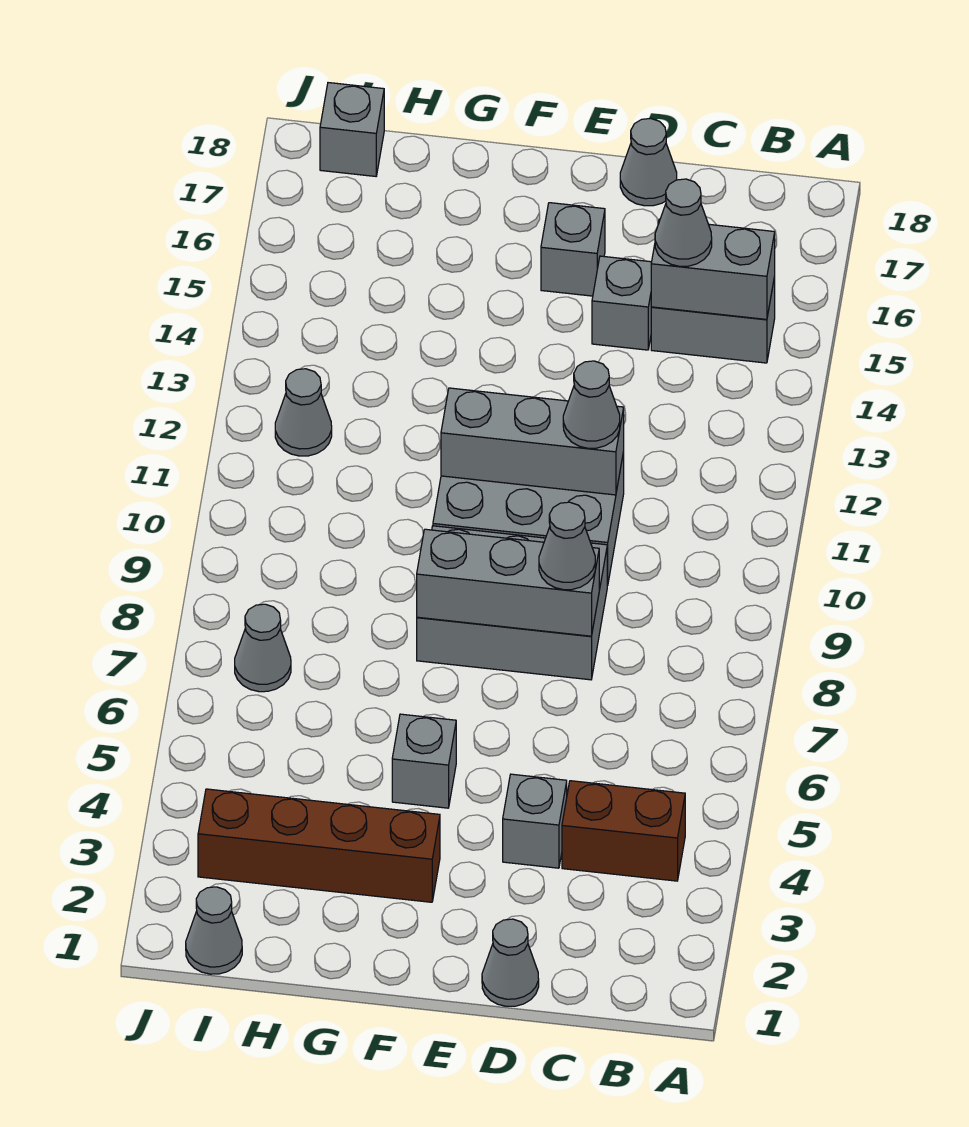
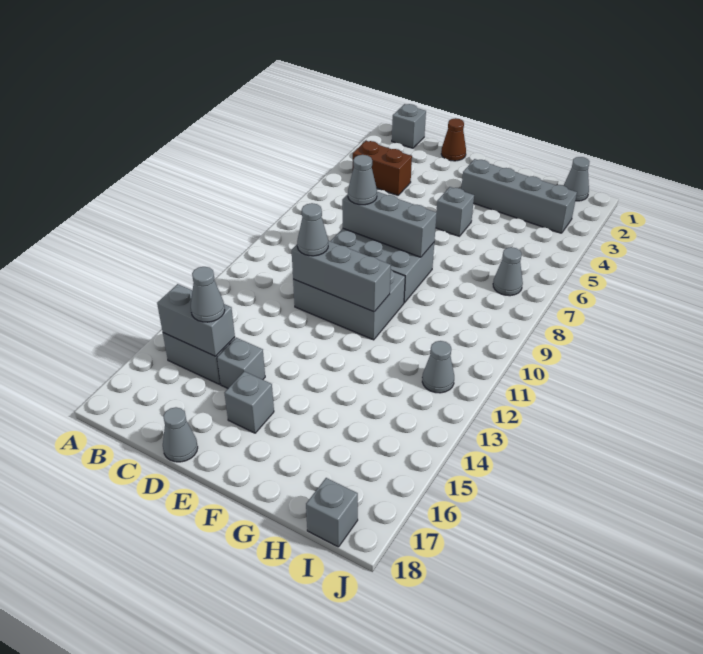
grey 1x1 cone [482,919,539,1006] -> brown 1x1 cone [441,118,466,161]
grey 1x1 brick [503,774,567,868] -> grey 1x1 brick moved to [392,104,426,148]
brown 1x4 brick [198,789,440,902] -> grey 1x4 brick [461,159,577,233]

